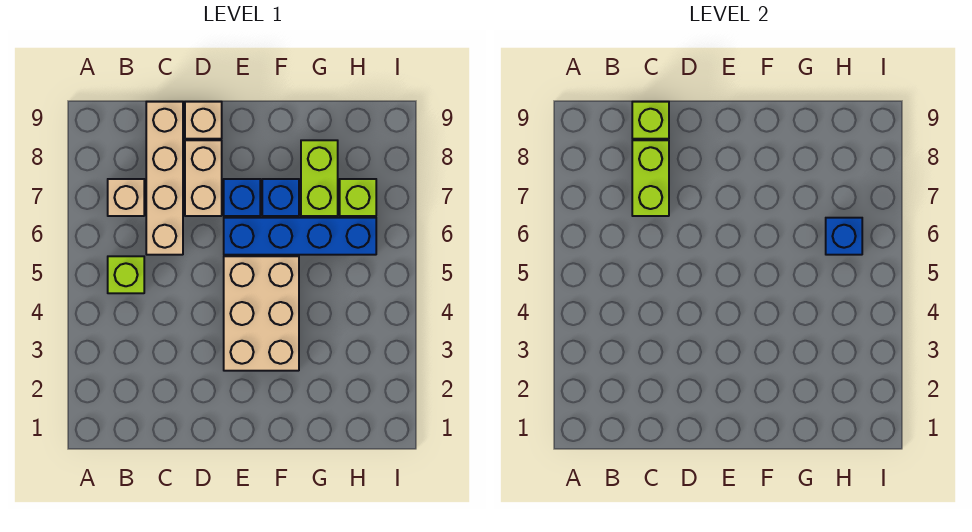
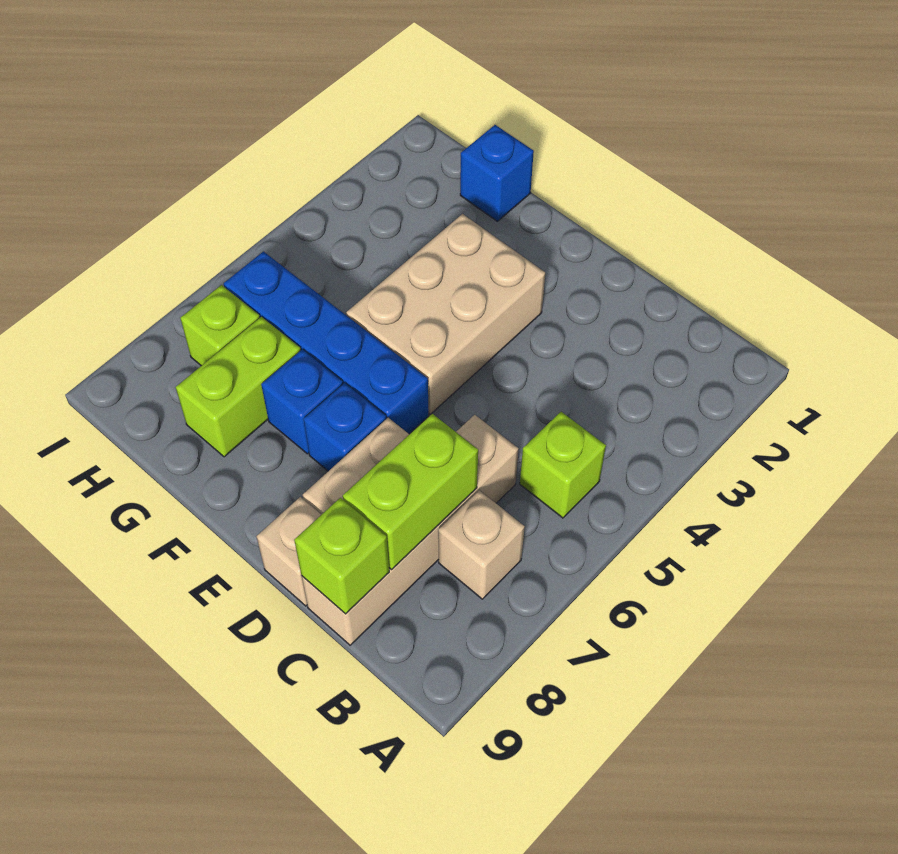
blue 1x1 brick [826,218,862,255] -> blue 1x1 brick moved to [460,125,534,221]

